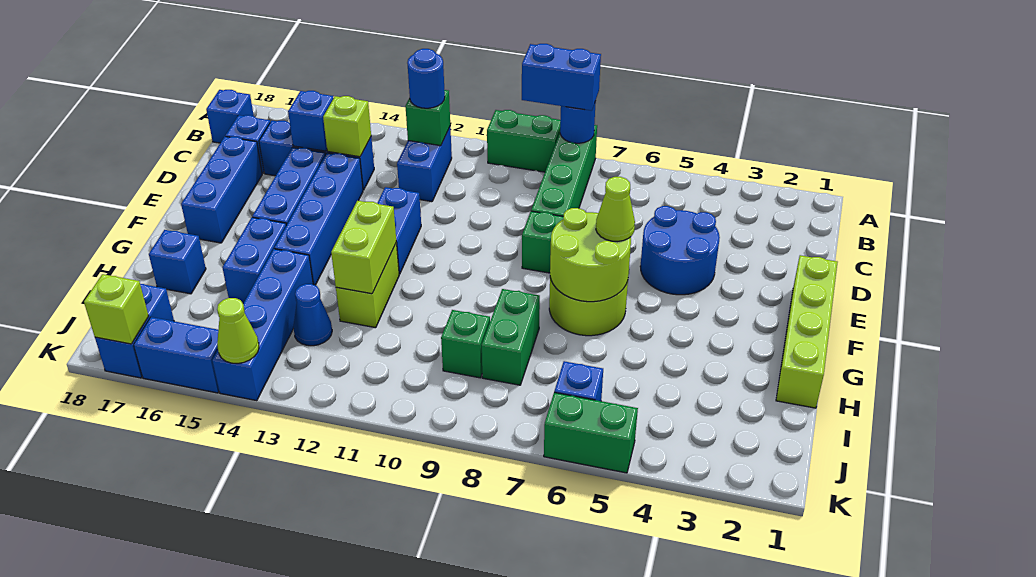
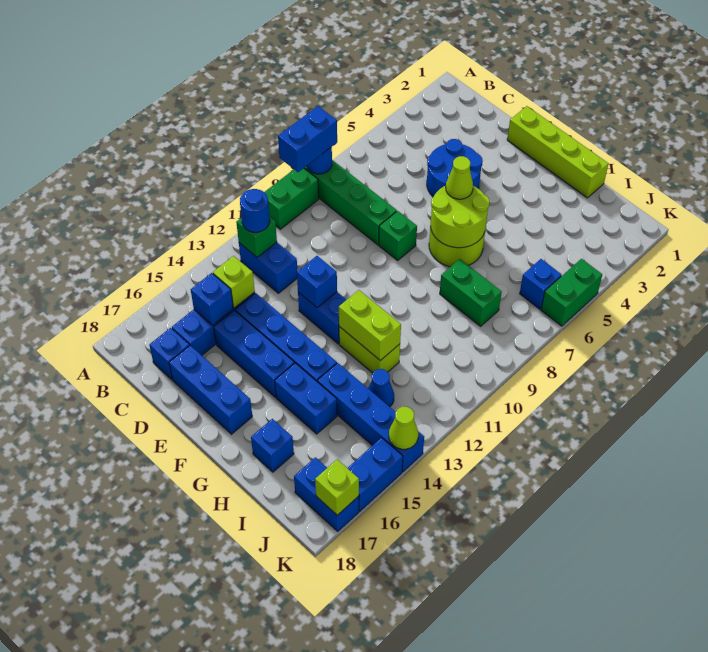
blue 1x1 brick [206,90,254,143] -> blue 1x1 brick moved to [297,256,337,308]
green 1x1 brick [441,310,490,378] -> none

